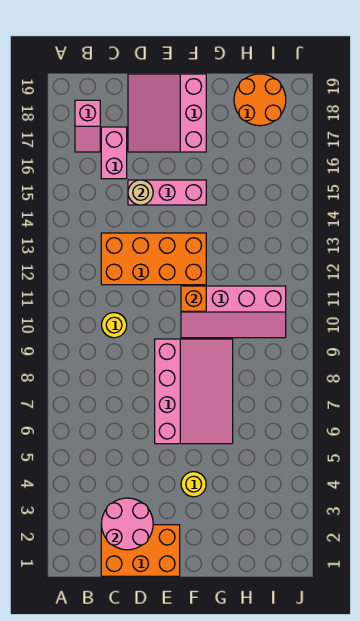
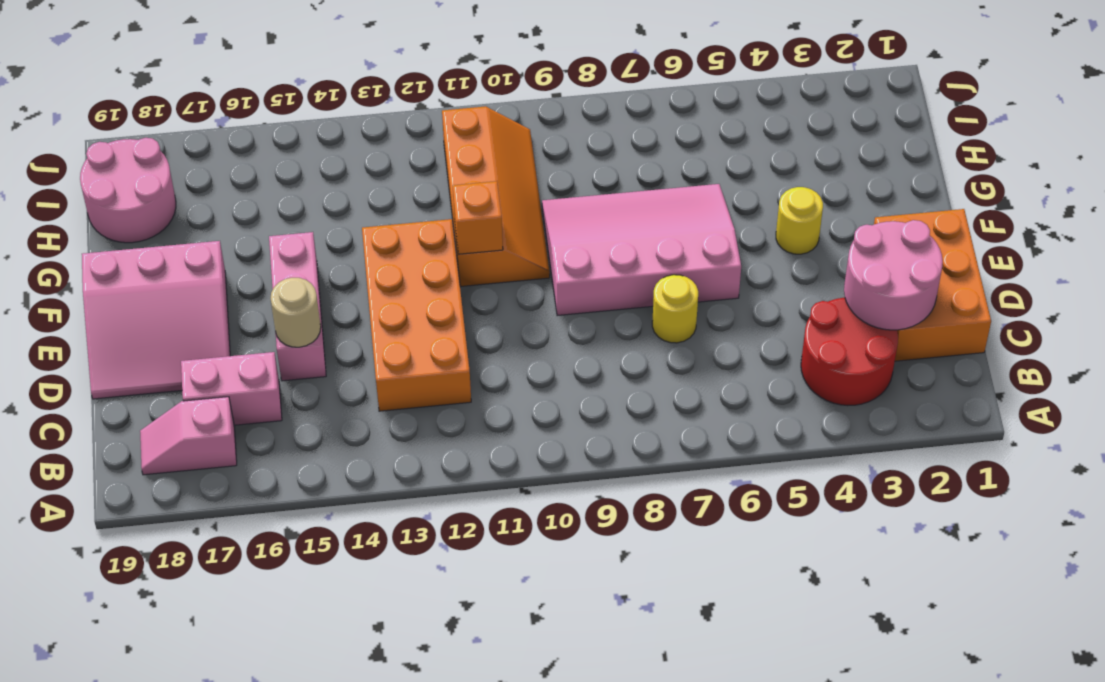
none -> red 2x2 round brick [801,298,898,406]
pink 1x2 slope [75,100,100,152] -> pink 1x2 slope turned to [140,397,237,475]
yellow 1x1 round brick [102,313,127,338] -> yellow 1x1 round brick moved to [652,275,698,343]
pink 2x4 slope [181,286,286,338] -> orange 2x4 slope [442,106,550,286]
orange 2x2 round brick [234,74,286,126] -> pink 2x2 round brick [80,138,176,243]

